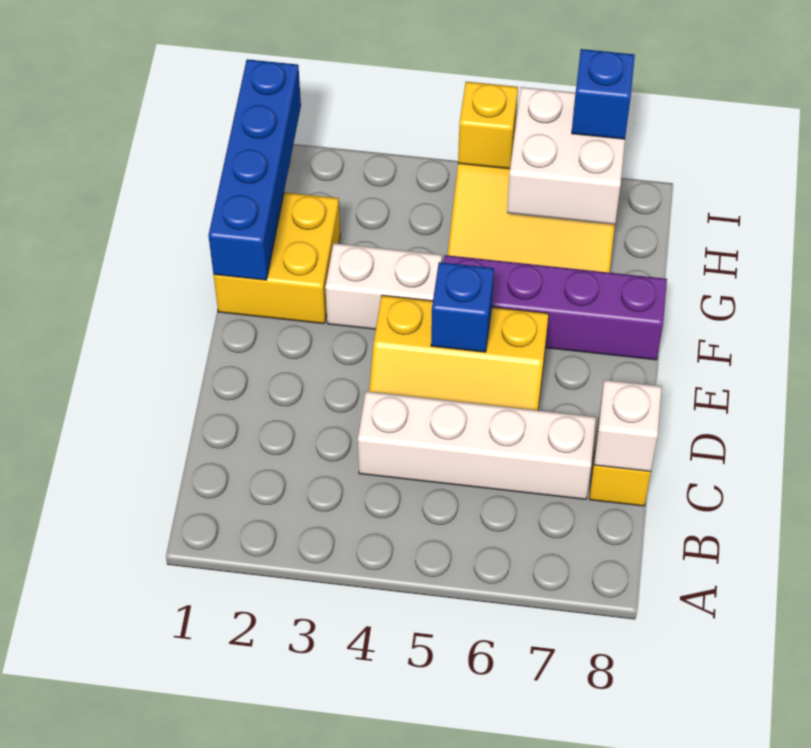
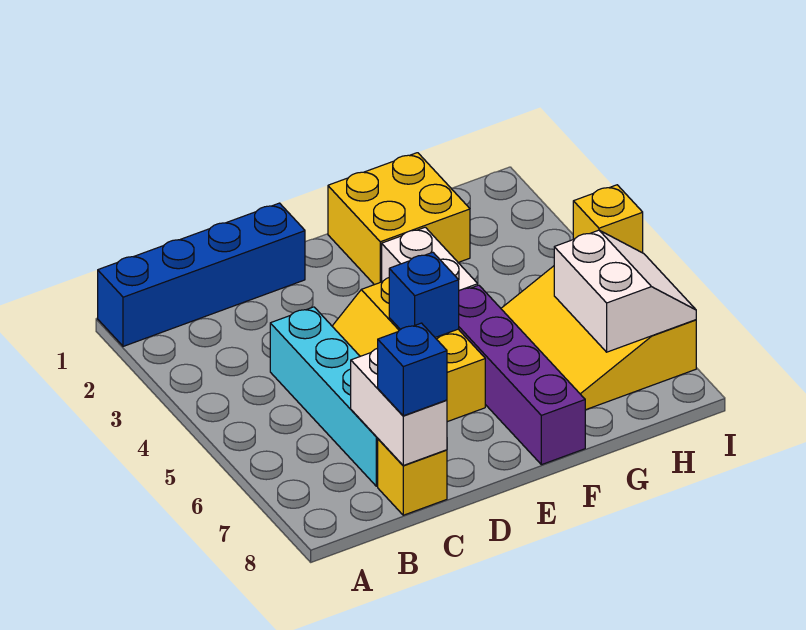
white 1x4 brick [358,391,596,499] -> cyan 1x4 brick [270,307,378,486]
white 1x1 brick [594,380,662,472] -> white 1x2 brick [351,348,447,465]
blue 1x4 brick [208,59,301,280] -> blue 1x4 brick moved to [98,203,305,346]
white 2x2 brick [507,87,625,224] -> white 2x2 slope [554,230,696,352]
blue 1x1 brick [572,49,635,139] -> blue 1x1 brick moved to [378,323,447,416]

